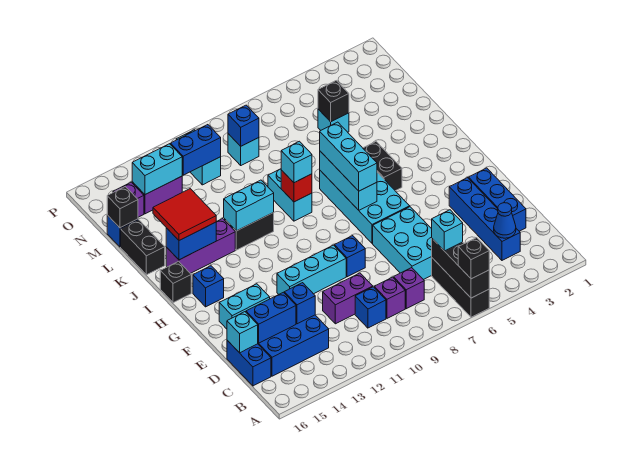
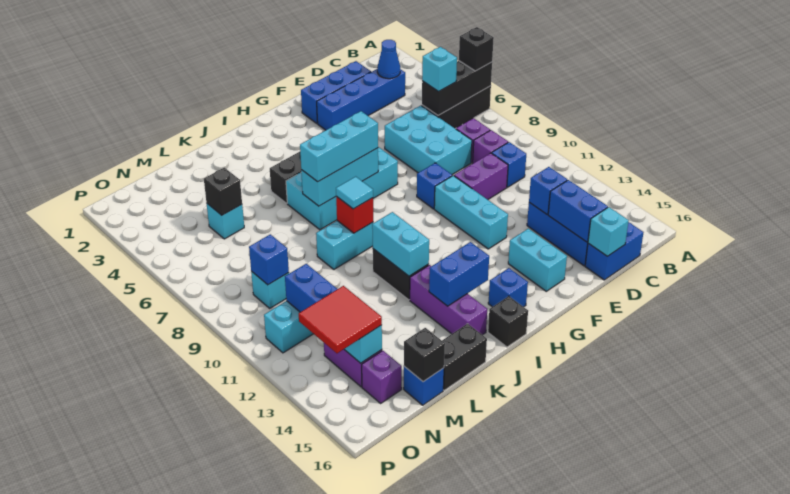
cyan 2x3 brick [373,207,432,280] -> cyan 2x3 brick turned to [385,106,472,174]
purple 1x2 brick [323,273,373,324] -> purple 1x2 brick turned to [454,153,508,200]
cyan 1x1 brick [281,141,312,183] -> cyan 1x1 tile [336,177,373,209]
blue 1x2 brick [166,222,216,260] -> blue 1x2 brick turned to [429,242,489,306]
red 2x2 tile [153,189,216,240] -> red 2x2 tile moved to [299,286,382,353]

